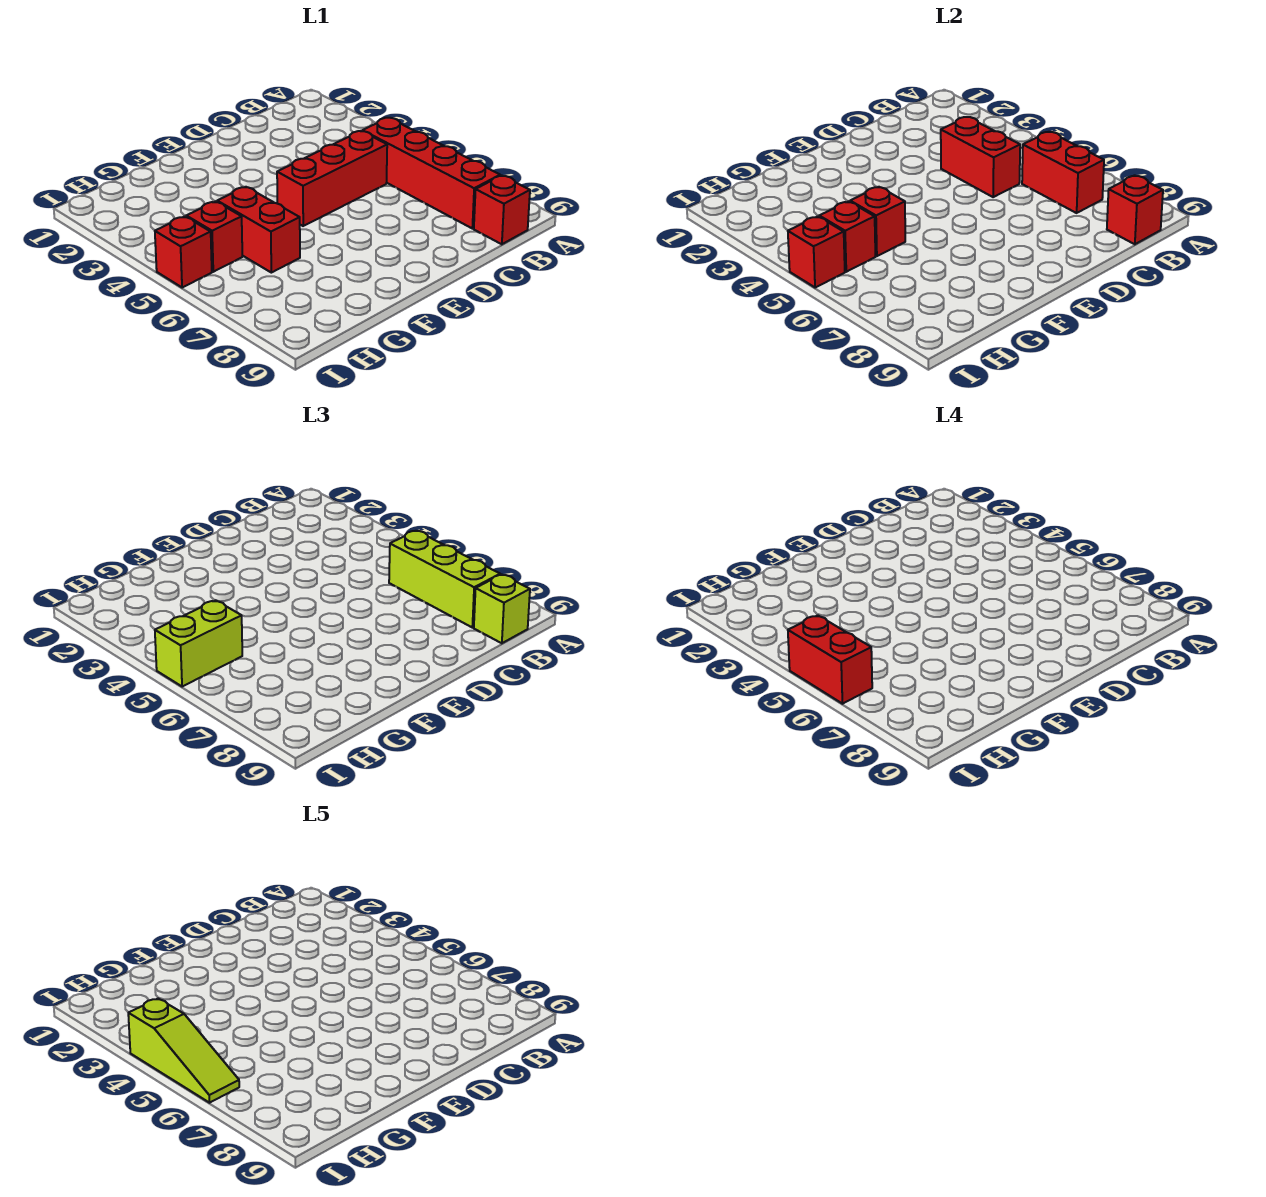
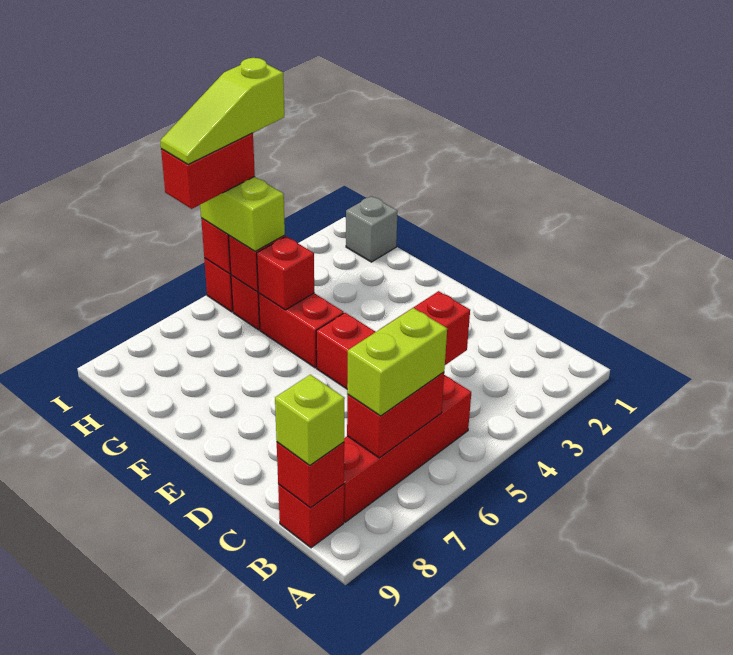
lime 1x3 brick [389,531,500,628] -> lime 1x2 brick [347,308,447,416]
red 1x2 brick [217,187,300,273] -> red 1x2 brick turned to [258,293,344,368]
none -> grey 1x1 brick [346,196,398,262]

